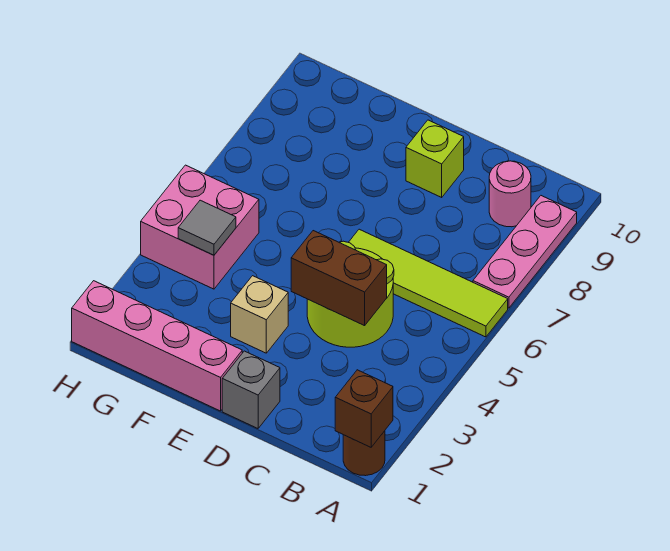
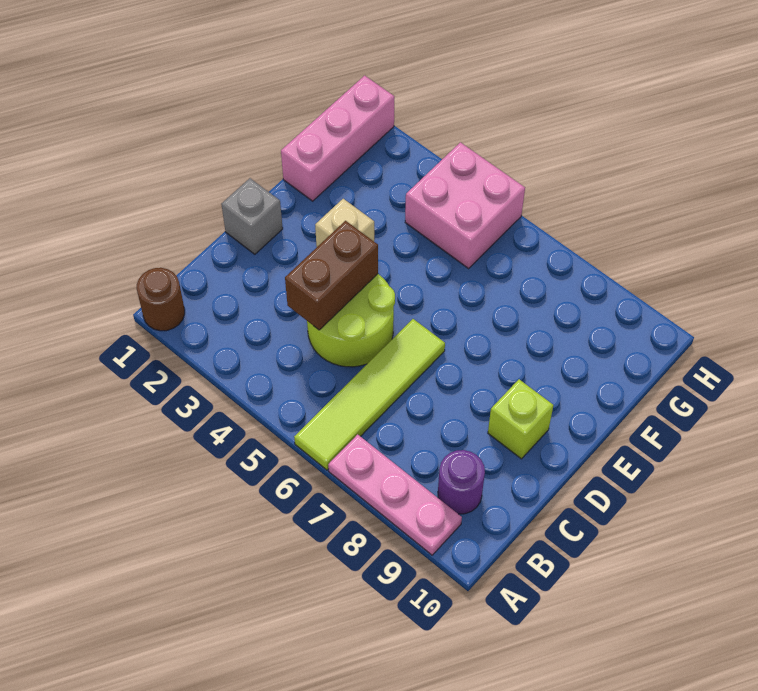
brown 1x1 brick [335,370,393,447] -> none
pink 1x1 round brick [489,161,531,227] -> purple 1x1 round brick [438,450,485,514]
pink 1x4 brick [72,281,242,411] -> pink 1x3 brick [281,75,394,201]
grey 1x1 tile [178,200,236,255] -> none

